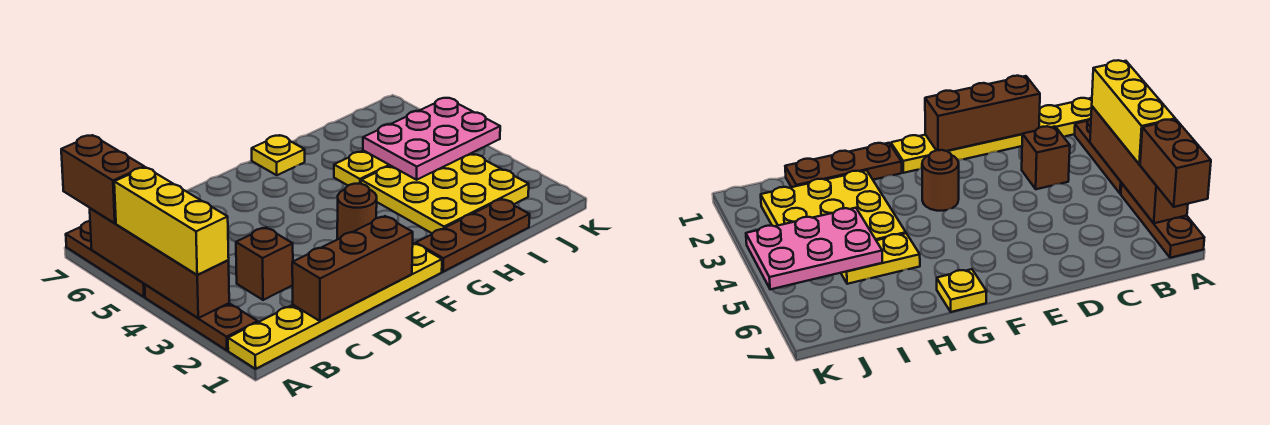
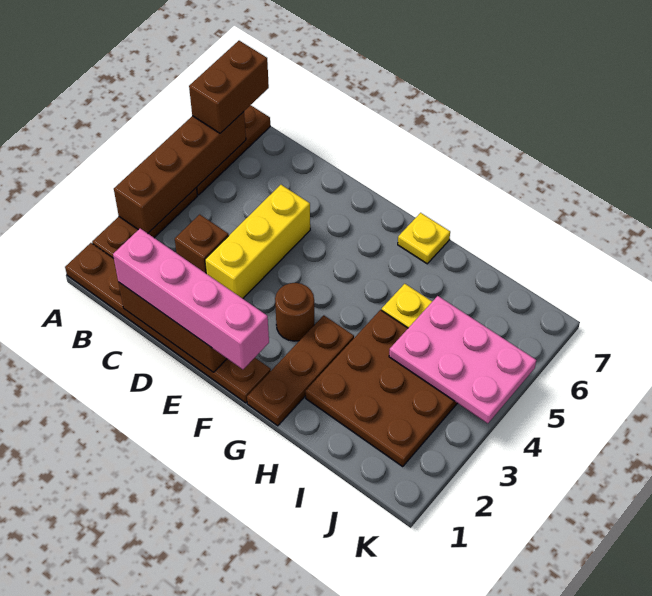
yellow 1x6 plate [228,243,442,369] -> brown 1x6 plate [65,243,271,403]
yellow 1x3 brick [114,167,229,275] -> yellow 1x3 brick moved to [205,185,310,299]
none -> pink 1x4 brick [113,229,269,369]
brown 1x3 plate [416,199,530,272] -> brown 1x3 plate turned to [247,315,354,426]
yellow 3x3 plate [361,153,529,233] -> brown 3x3 plate [305,310,457,466]

